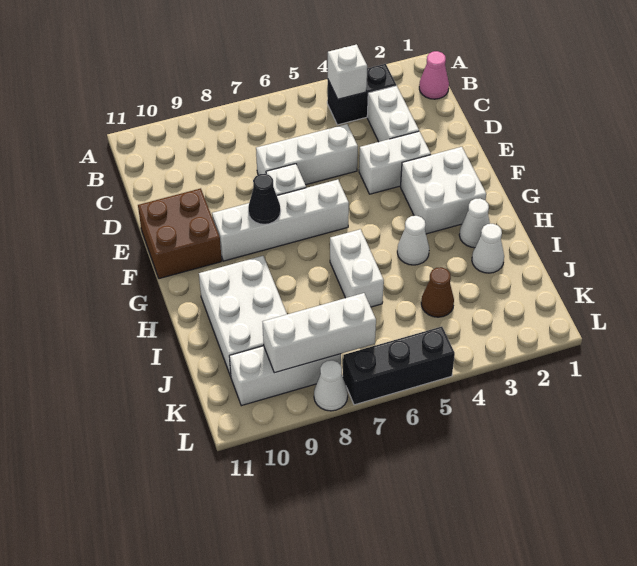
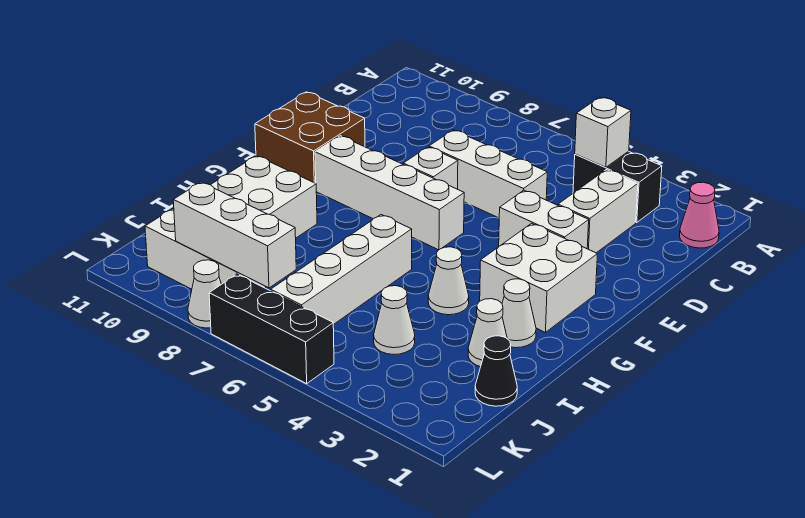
black 1x1 cone [248,174,281,224] -> black 1x1 cone moved to [475,336,517,406]
white 1x2 brick [330,229,384,307] -> white 1x4 brick [271,215,412,325]
brown 1x1 cone [421,267,454,317] -> white 1x1 cone [374,286,415,354]

